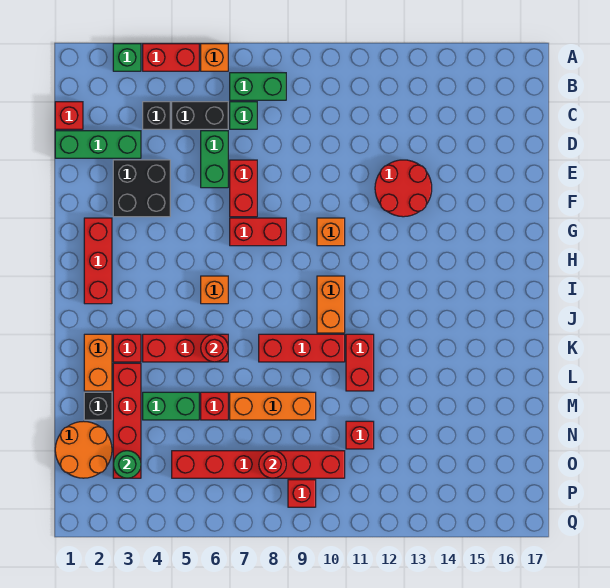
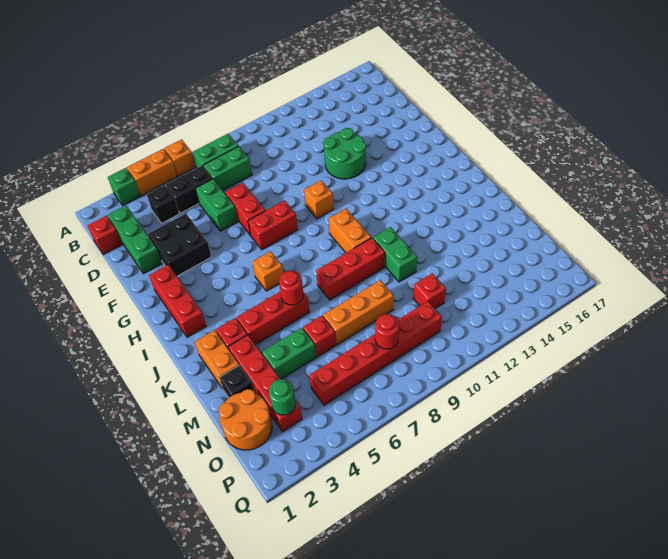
red 1x2 brick [143,44,199,71] -> orange 1x2 brick [127,149,177,196]
green 1x1 brick [230,102,257,129] -> green 1x2 brick [203,147,252,190]
green 1x3 brick [55,131,141,158] -> green 1x3 brick turned to [108,206,162,274]
red 2x2 round brick [375,160,432,217] -> green 2x2 round brick [323,128,366,179]
red 1x2 brick [346,334,374,391] -> green 1x2 brick [373,227,417,282]
red 1x1 brick [288,480,316,507] -> none

